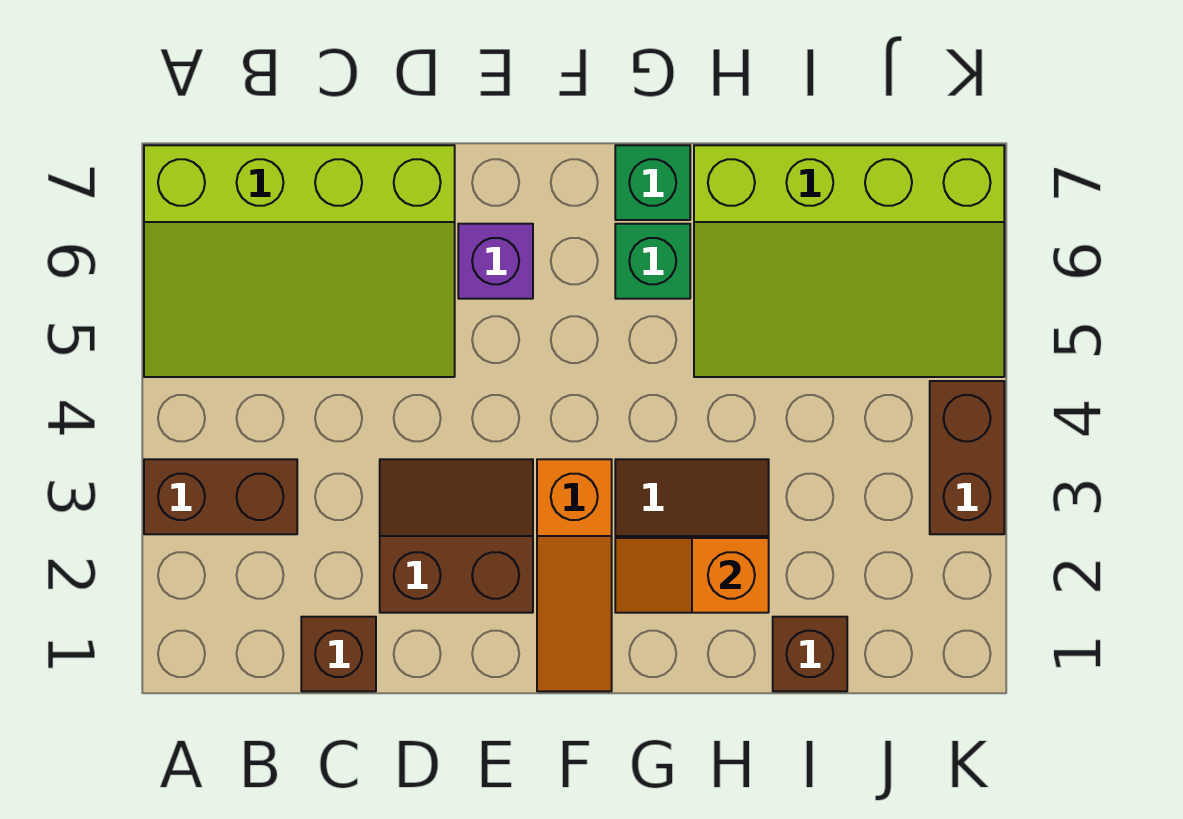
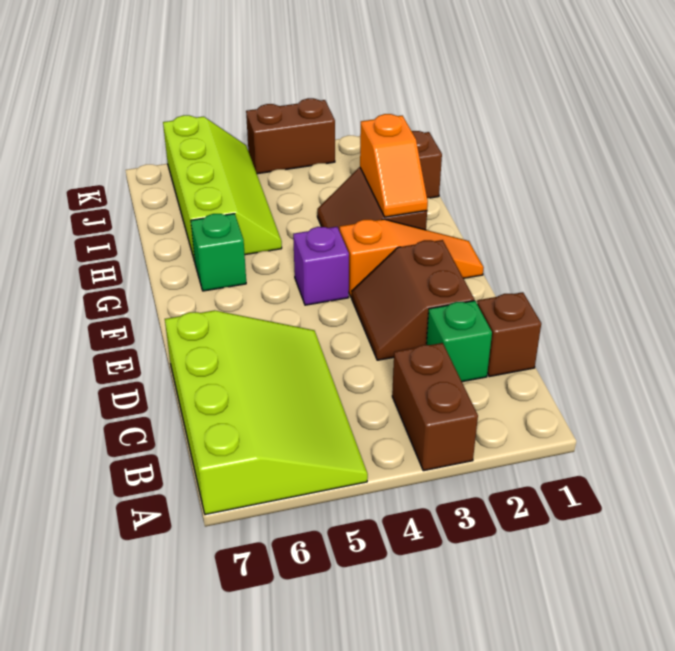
purple 1x1 brick [458,224,533,299] -> purple 1x1 brick moved to [293,227,349,305]
green 1x1 brick [615,145,690,220] -> green 1x1 brick moved to [426,301,492,382]
lime 3x4 slope [694,145,1004,377] -> lime 2x4 slope [163,115,282,261]

